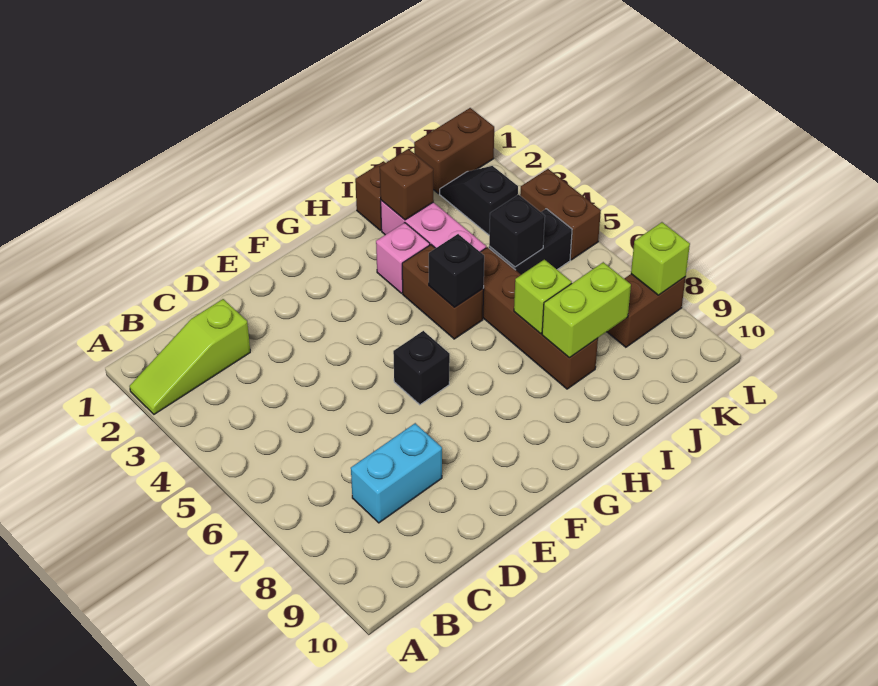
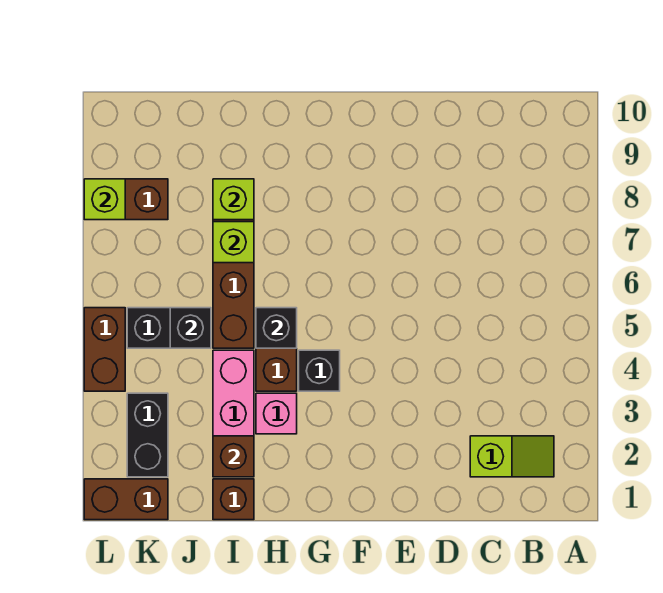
lime 1x3 slope [130,299,250,414] -> lime 1x2 slope [470,436,554,477]
cyan 1x2 brick [351,423,442,523] -> none
black 1x1 brick [393,331,450,405] -> black 1x1 brick moved to [299,350,340,391]
lime 1x2 brick [542,262,631,358] -> lime 1x1 brick [213,179,254,220]
black 1x2 slope [440,166,518,235] -> black 1x2 brick [127,393,168,477]

